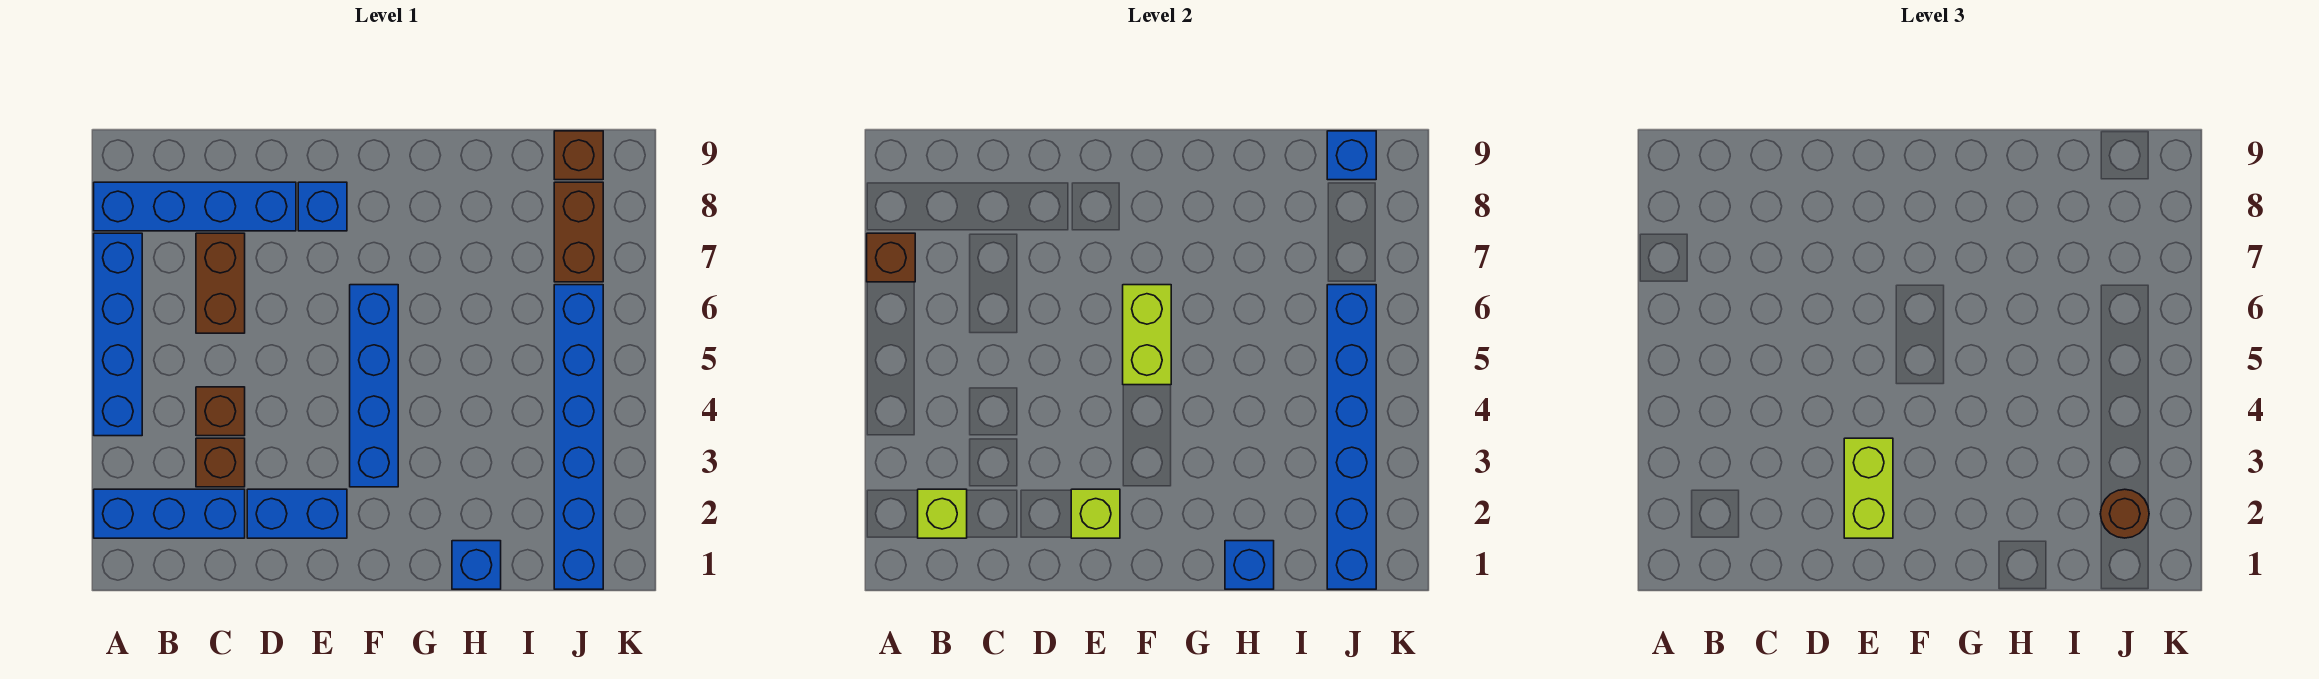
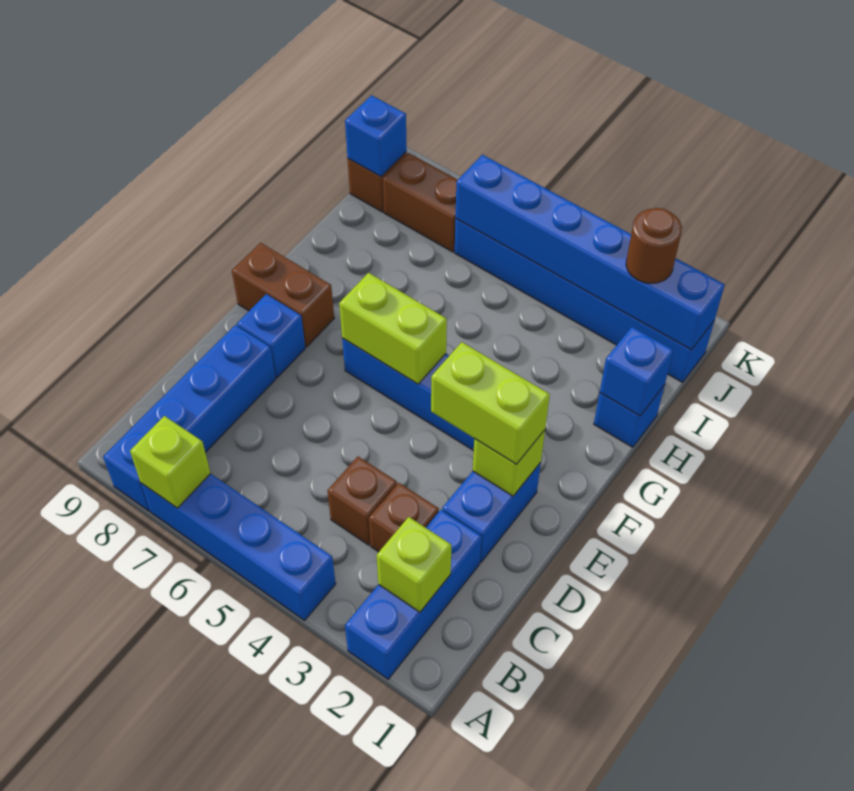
brown 1x1 brick [867,233,915,282] -> lime 1x1 brick [130,416,211,508]
brown 1x2 brick [196,233,245,333] -> brown 1x2 brick moved to [232,243,334,347]

